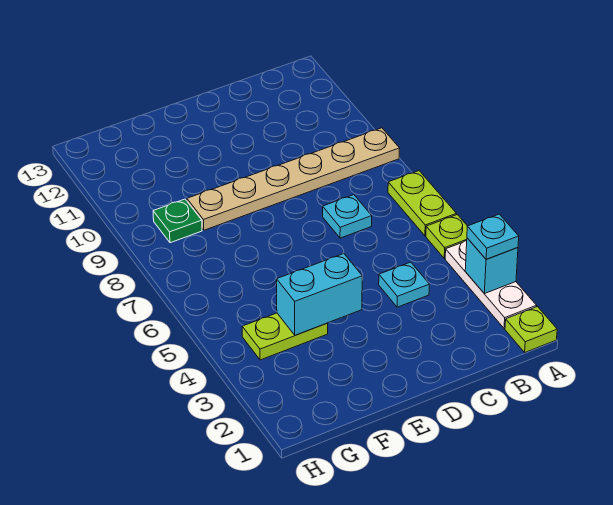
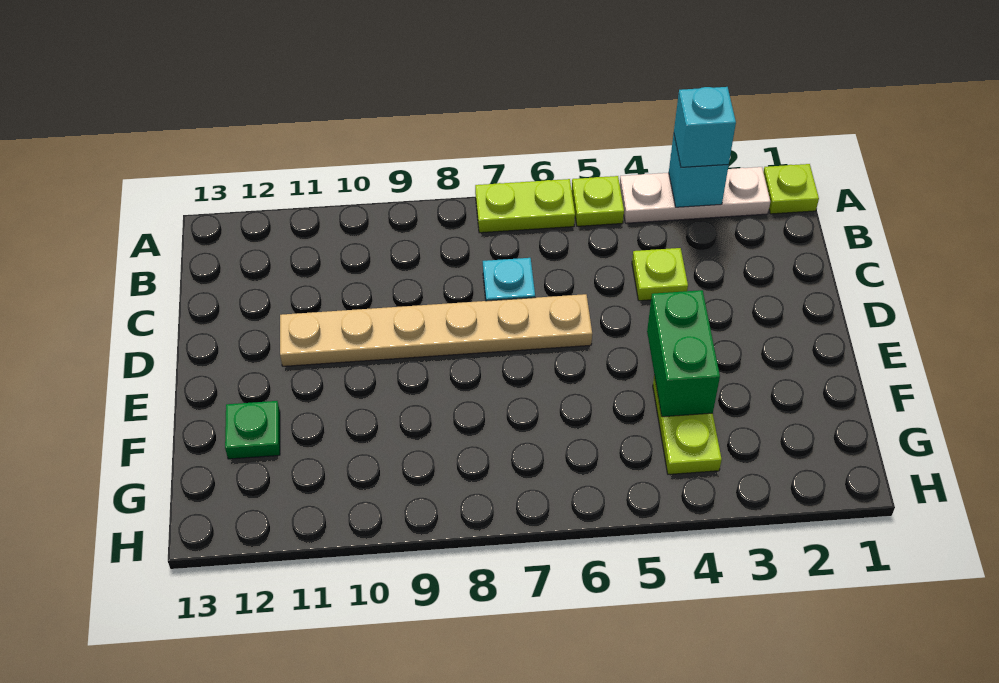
cyan 1x1 plate [467,214,519,259] -> cyan 1x1 brick [674,87,736,167]
tan 1x6 plate [187,128,400,230] -> tan 1x6 plate turned to [280,294,592,366]
cyan 1x1 plate [379,262,429,307] -> lime 1x1 plate [632,248,688,301]
cyan 1x2 brick [277,254,362,335] -> green 1x2 brick [647,290,720,417]
green 1x1 plate [153,199,202,243] -> green 1x1 plate moved to [225,401,280,459]

